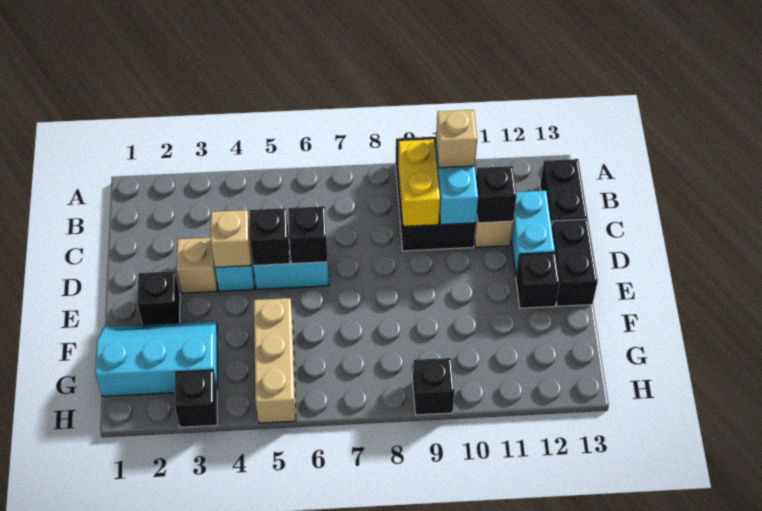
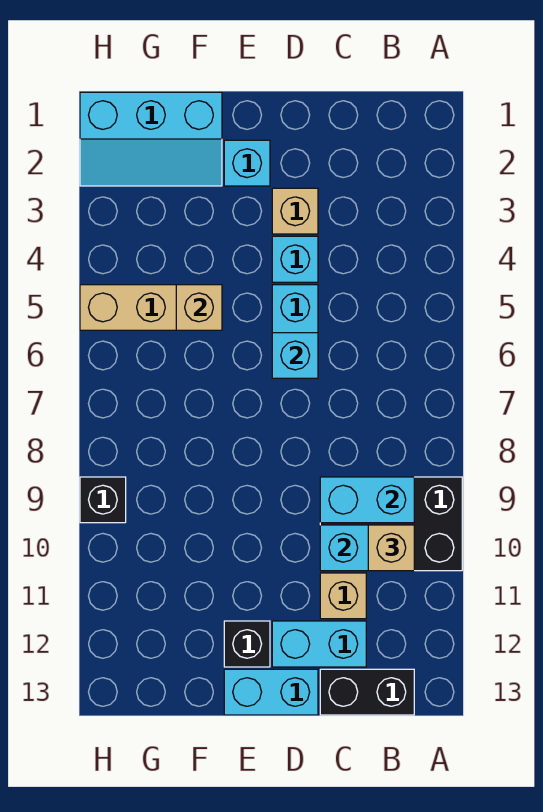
yellow 1x2 brick [398,139,440,226] -> cyan 1x2 brick [320,477,414,523]
black 1x1 brick [476,166,517,223] -> none
tan 1x1 brick [211,210,251,267] -> tan 1x1 brick moved to [176,285,222,330]
black 1x1 brick [250,208,290,266] -> none
black 1x1 brick [288,206,328,264] -> cyan 1x1 brick [272,333,318,378]
black 1x2 brick [552,219,598,306] -> cyan 1x2 brick [224,669,318,715]
black 1x1 brick [137,271,180,325] -> cyan 1x1 brick [224,140,270,186]
cyan 2x3 slope [95,321,217,396] -> cyan 2x3 slope turned to [80,92,222,186]
black 1x1 brick [175,370,217,427] -> none

